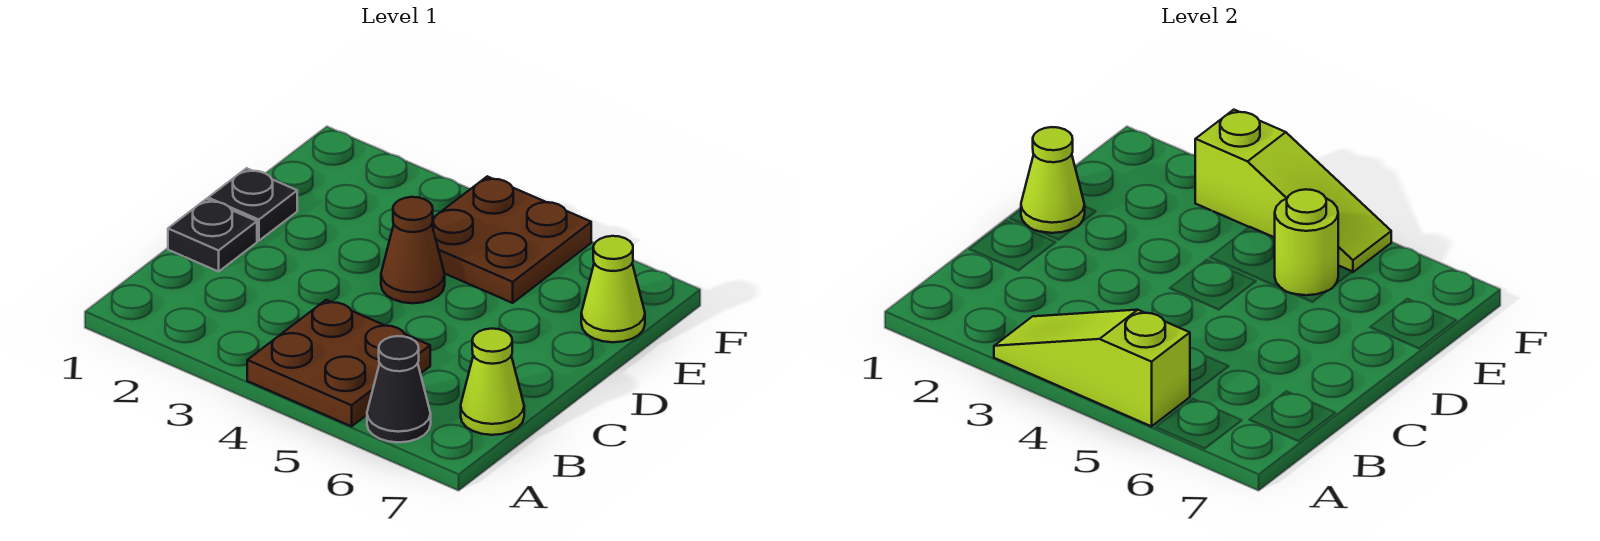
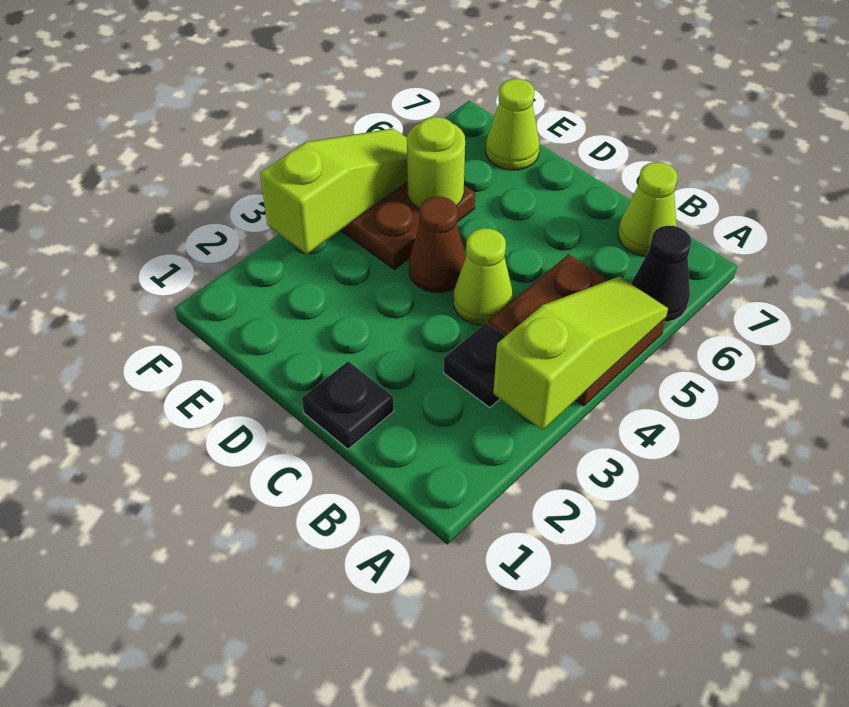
lime 1x3 slope [994,310,1190,426] -> lime 1x3 slope turned to [493,276,668,430]
black 1x1 plate [208,168,297,241] -> black 1x1 plate moved to [444,323,505,408]
lime 1x1 cone [1021,127,1085,233] -> lime 1x1 cone moved to [453,228,513,325]

